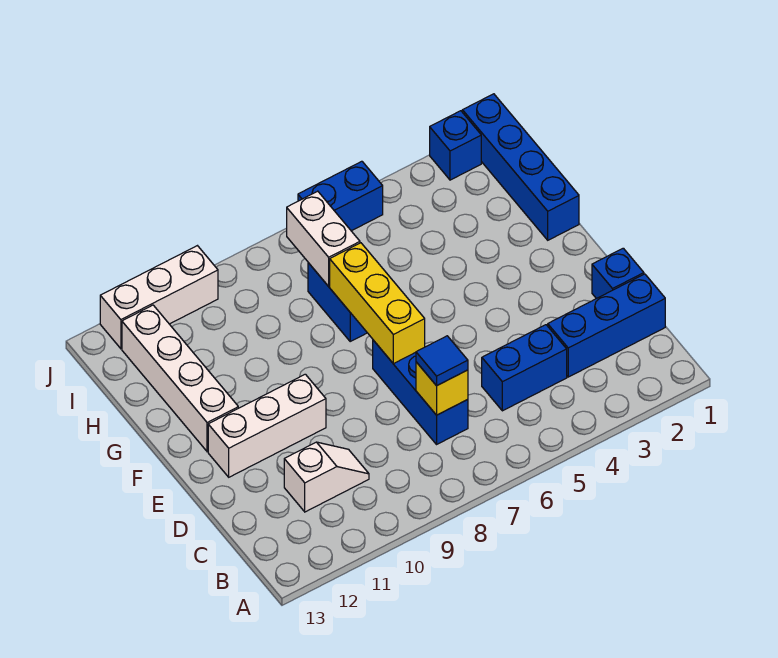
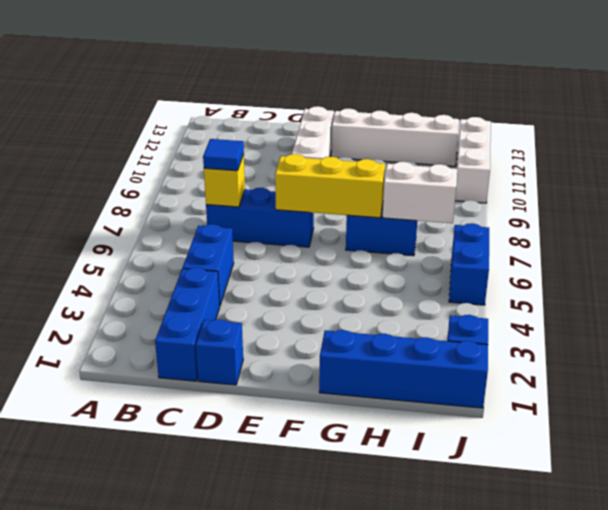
white 1x2 slope [284,442,369,512] -> none

